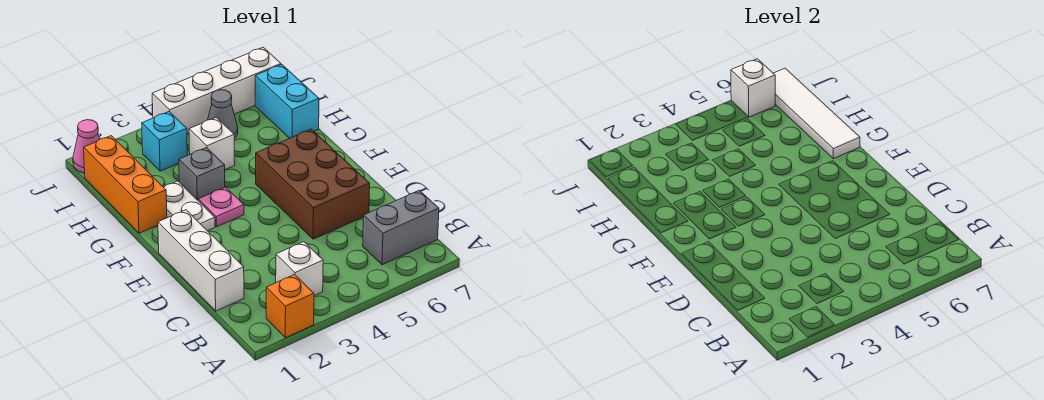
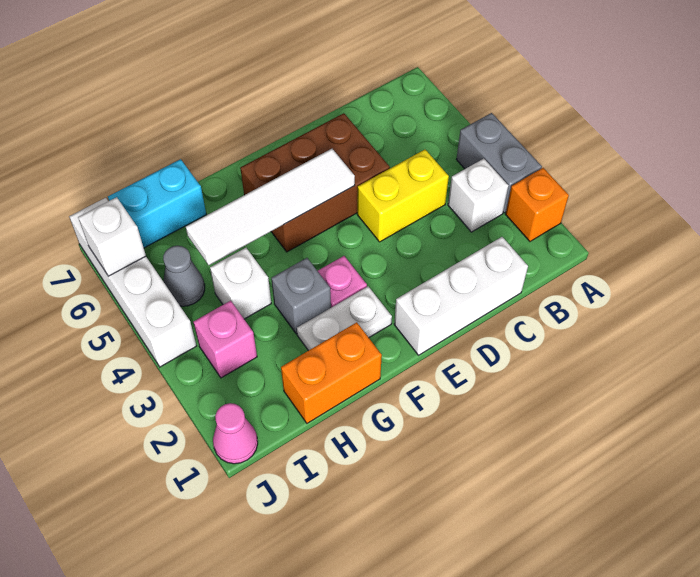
grey 1x2 brick [363,190,439,265] -> grey 1x2 brick moved to [456,113,542,213]
none -> yellow 1x2 brick [357,150,449,242]
orange 1x3 brick [84,136,167,233] -> orange 1x2 brick [281,322,382,423]
white 1x4 tile [773,68,860,159] -> white 1x4 tile moved to [186,149,355,265]
cyan 1x1 brick [142,112,187,171] -> pink 1x1 brick [193,301,257,378]

